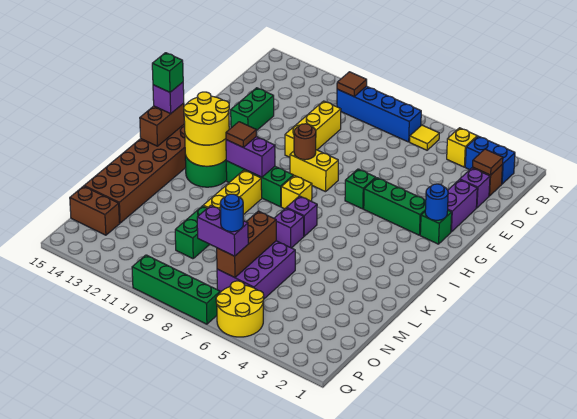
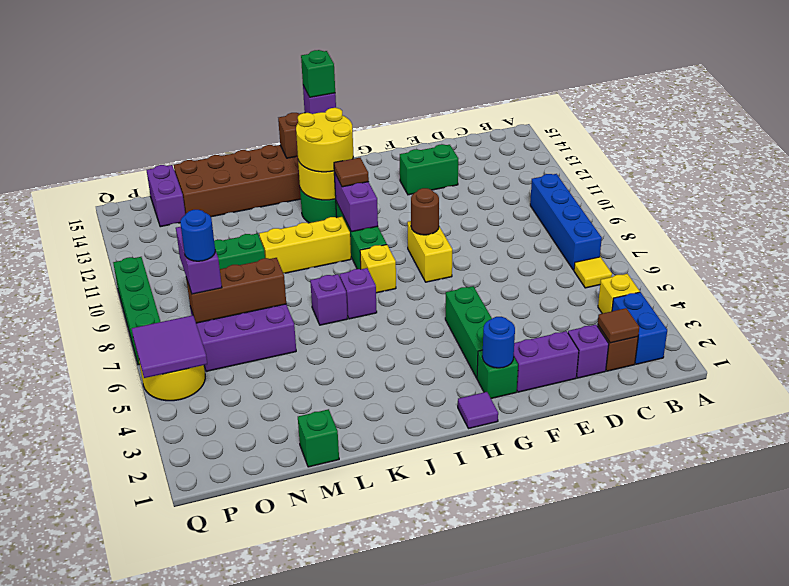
brown 1x1 tile [337,72,367,96] -> none
yellow 1x3 brick [285,101,341,157] -> none
green 1x1 brick [345,169,376,209] -> green 1x1 brick moved to [298,409,339,467]
none -> purple 1x1 tile [458,392,498,429]
brown 1x2 brick [70,186,120,235] -> purple 1x2 brick [147,165,185,227]
none -> purple 2x2 tile [132,315,207,378]

